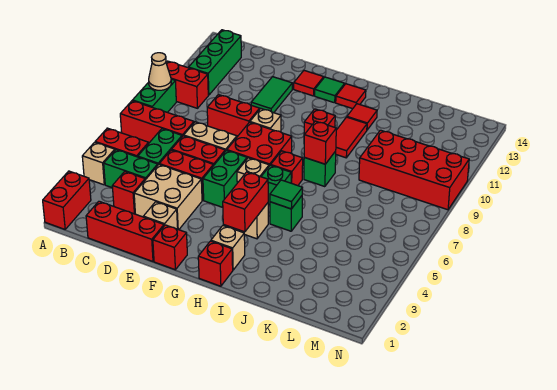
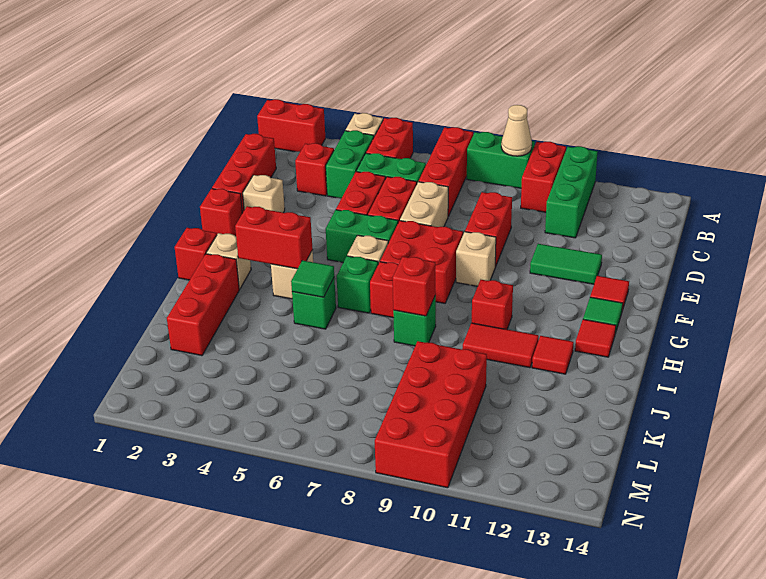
green 1x3 brick [189,30,241,95] -> green 1x3 brick turned to [545,146,597,238]
tan 2x2 brick [134,165,202,230] -> none
none -> red 1x3 brick [167,254,239,356]

